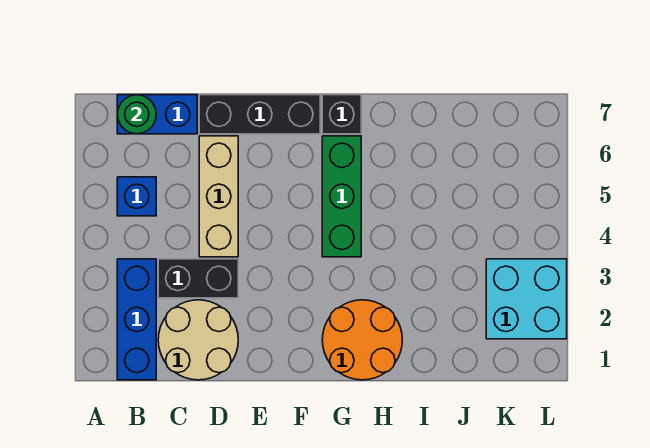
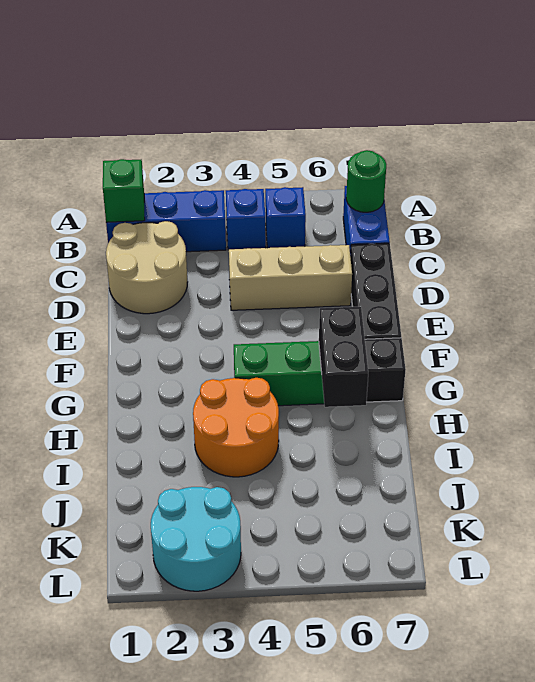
none -> green 1x1 brick [103,159,145,222]
none -> blue 1x1 brick [226,189,266,250]
black 1x2 brick [158,259,238,298] -> black 1x2 brick moved to [319,306,368,407]
orange 2x2 round brick [322,300,402,380] -> orange 2x2 round brick moved to [193,378,279,477]
cyan 2x2 brick [486,259,567,339] -> cyan 2x2 round brick [151,487,241,591]

